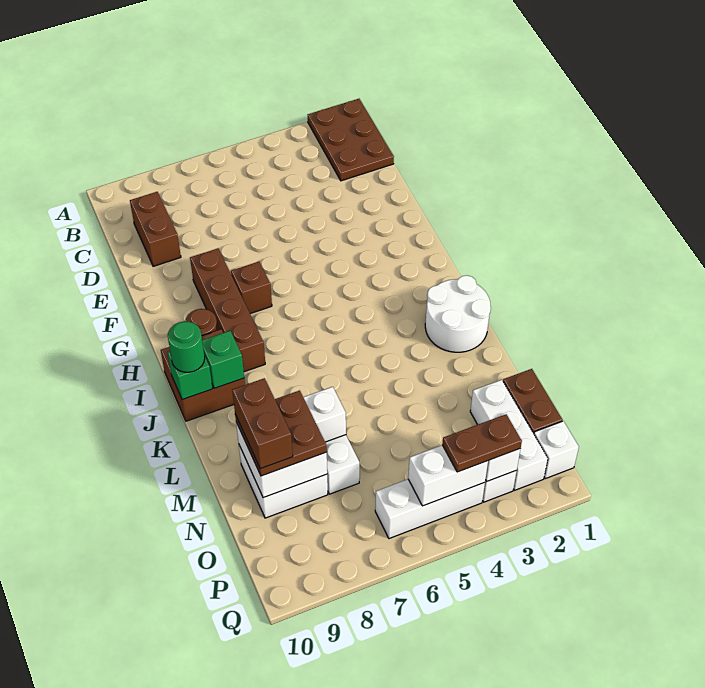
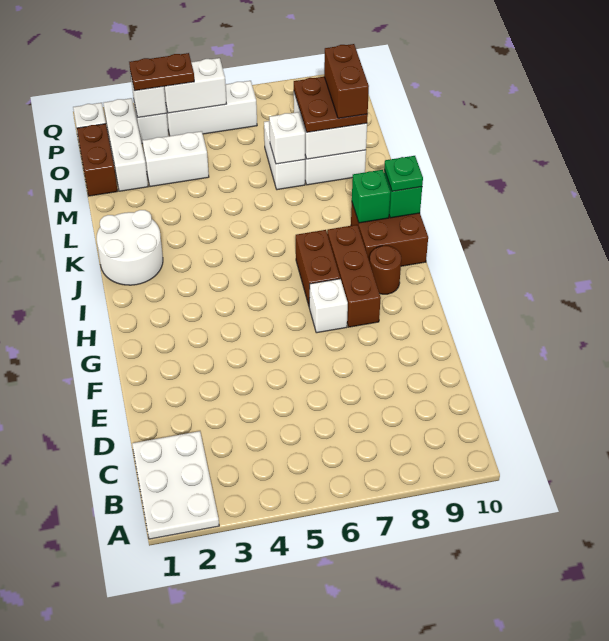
brown 2x3 plate [308,99,394,181] -> white 2x3 plate [132,431,219,539]
brown 1x2 brick [130,192,181,266] -> brown 1x2 brick moved to [296,230,340,305]
brown 1x4 brick [190,248,265,372] -> brown 1x3 brick [327,225,381,327]
brown 1x1 brick [231,262,272,314] -> white 1x1 brick [309,279,348,333]
green 1x1 round brick [168,321,205,372] -> green 1x1 plate [384,156,423,191]
none -> white 1x2 brick [143,131,209,187]

